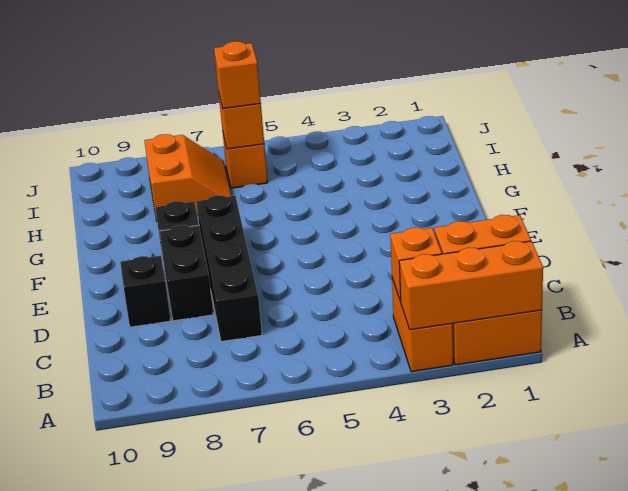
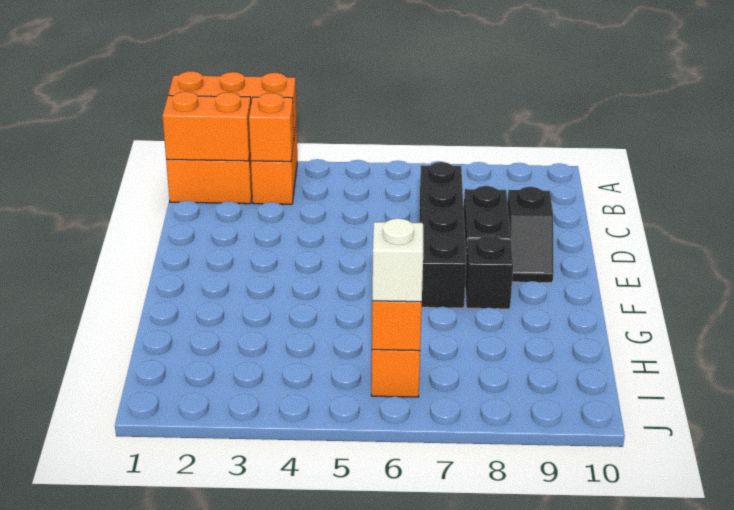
orange 2x2 slope [144,134,231,221] -> none
orange 1x1 brick [214,41,261,109] -> white 1x1 brick [372,218,423,302]

